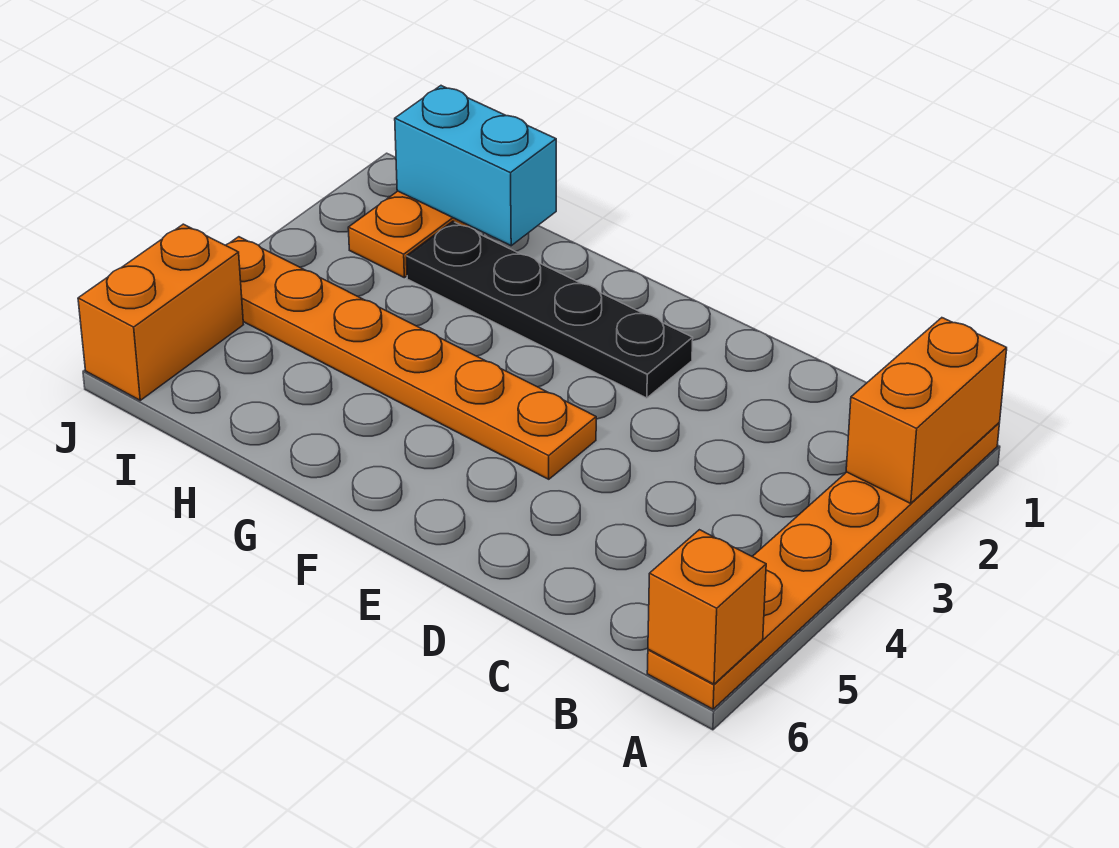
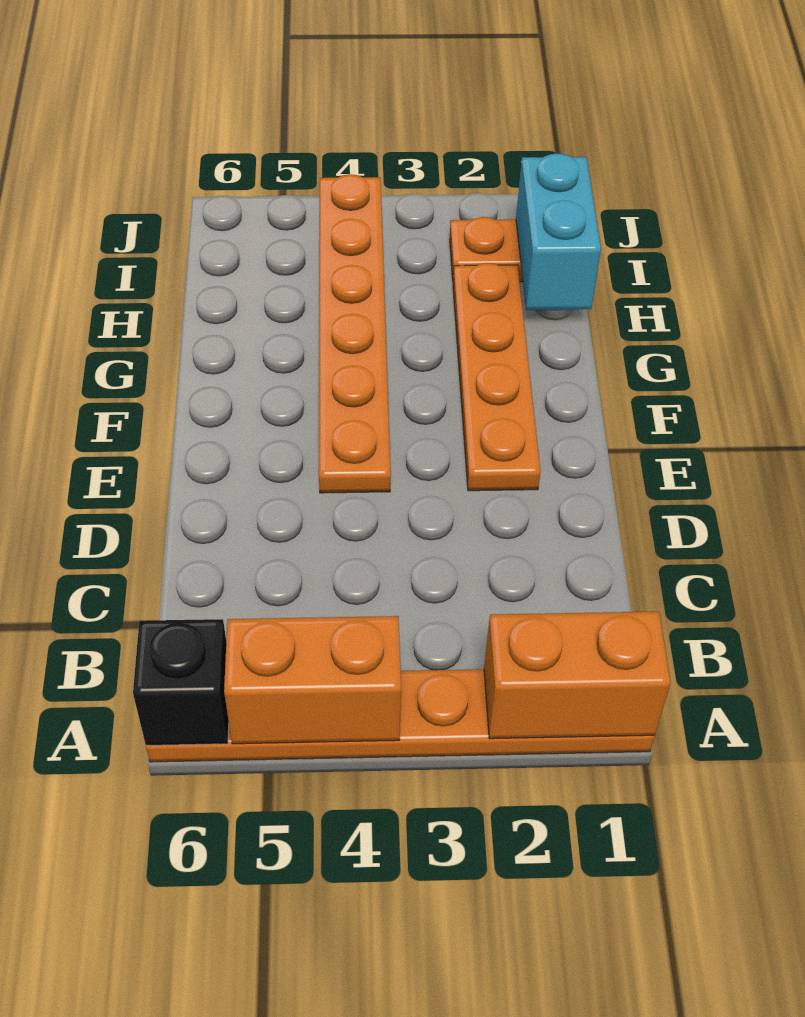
orange 1x1 brick [648,530,766,684] -> black 1x1 brick [133,619,229,745]
black 1x4 plate [407,221,693,398] -> orange 1x4 plate [453,263,541,491]
orange 1x2 brick [78,224,243,400] -> orange 1x2 brick moved to [224,616,401,744]

